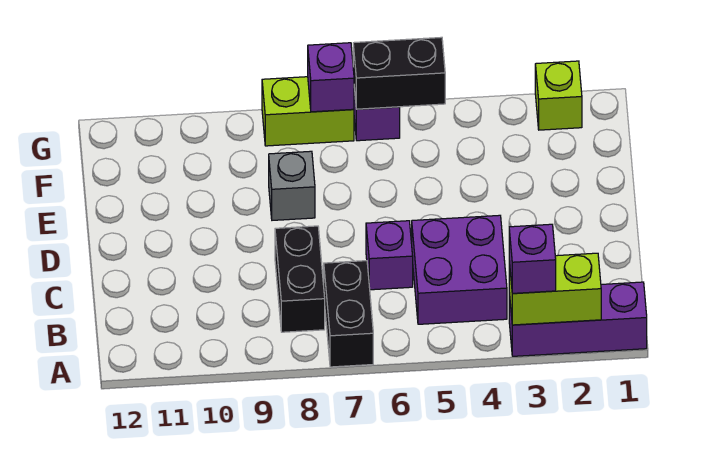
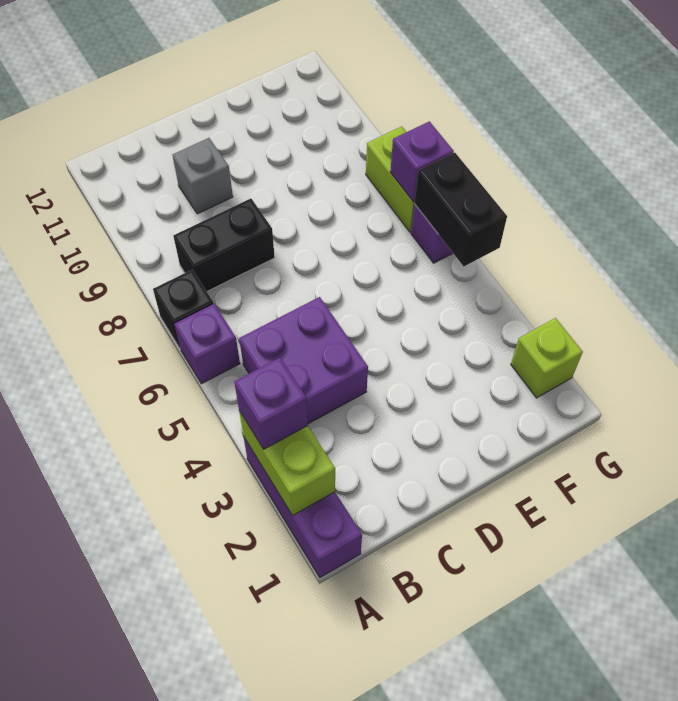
black 1x2 brick [324,261,373,367] -> black 1x1 brick [153,270,214,348]
purple 1x1 brick [366,221,413,290] -> purple 1x1 brick moved to [175,304,240,384]
grey 1x1 brick [269,151,315,220] -> grey 1x1 brick moved to [173,138,233,214]

